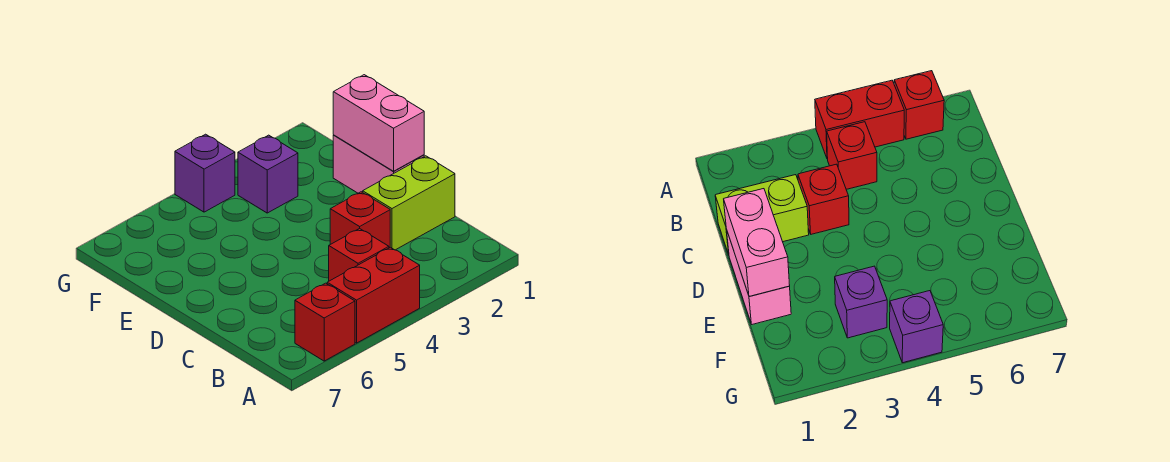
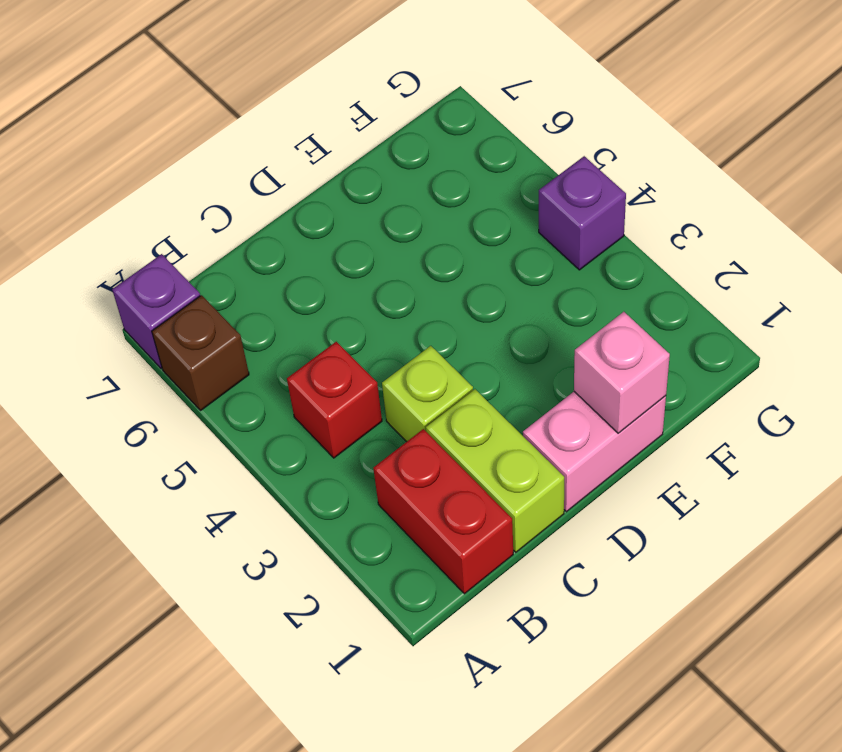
red 1x2 brick [327,247,420,343] -> red 1x2 brick moved to [373,429,513,594]
red 1x1 brick [295,283,355,361] -> brown 1x1 brick [152,295,249,411]
red 1x1 brick [330,192,390,248] -> lime 1x1 brick [382,346,473,442]
pink 1x2 brick [333,75,424,171] -> pink 1x1 brick [574,312,670,433]
purple 1x1 brick [238,135,298,213] -> purple 1x1 brick moved to [112,254,200,369]

